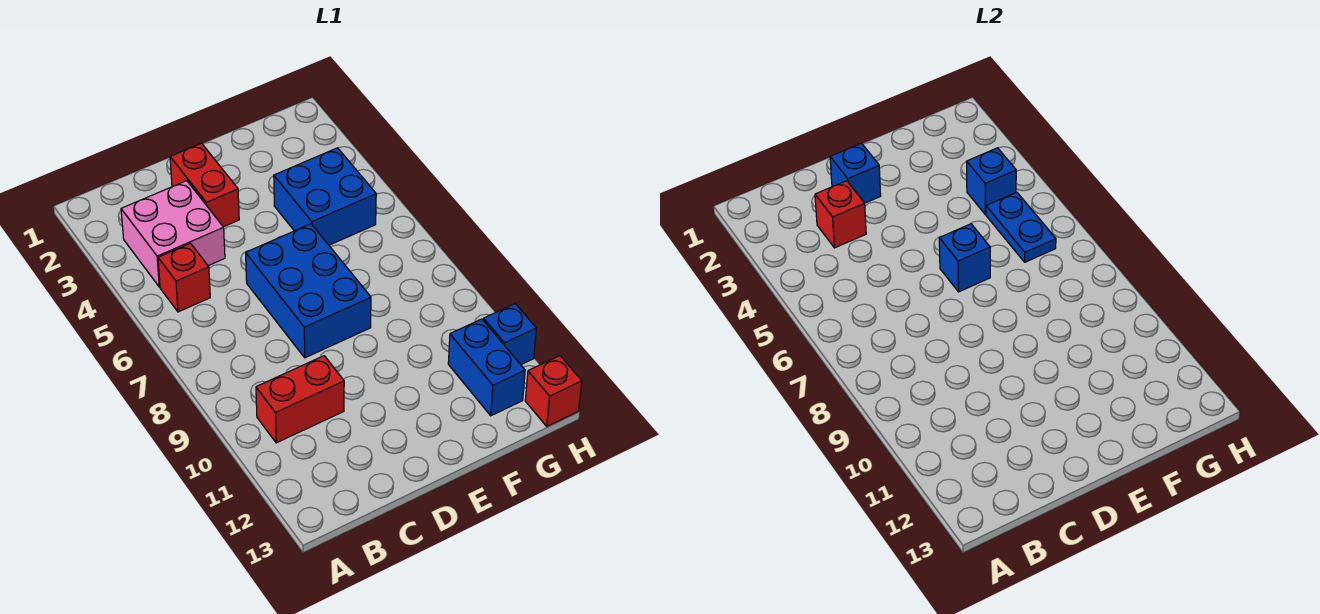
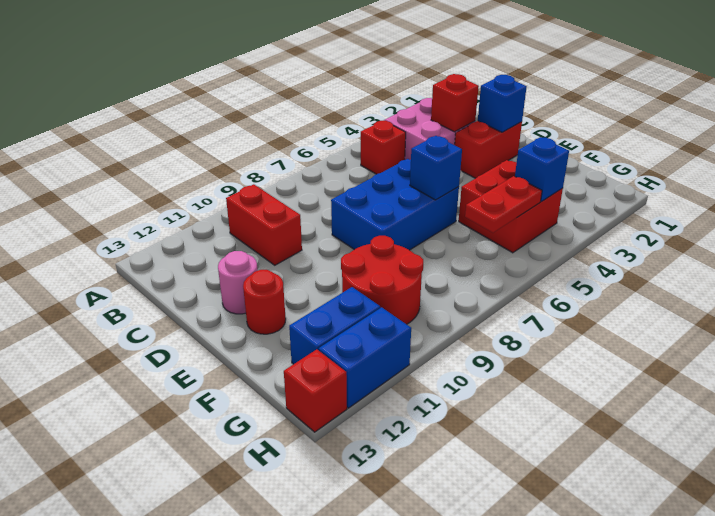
none -> pink 1x1 round brick [218,251,258,314]
none -> red 1x1 round brick [243,270,286,334]
blue 2x2 brick [274,148,376,245] -> red 2x2 brick [459,160,563,253]
none -> red 2x2 round brick [341,236,423,324]
blue 1x2 plate [986,192,1056,262] -> red 1x2 plate [465,176,542,233]
blue 1x1 brick [483,304,536,365] -> blue 1x2 brick [319,307,411,408]

